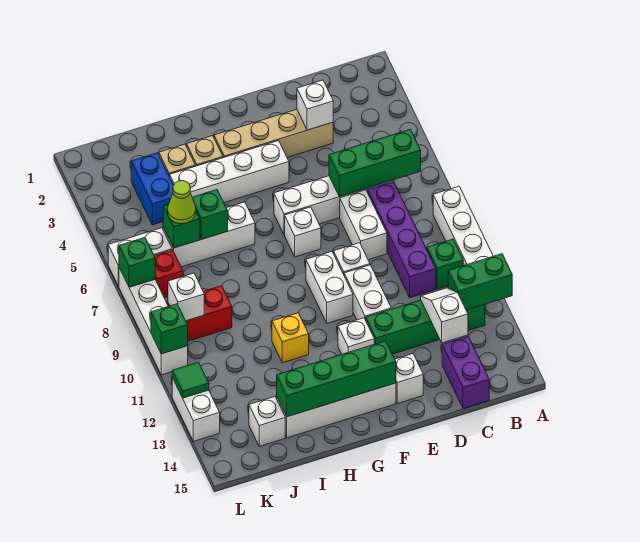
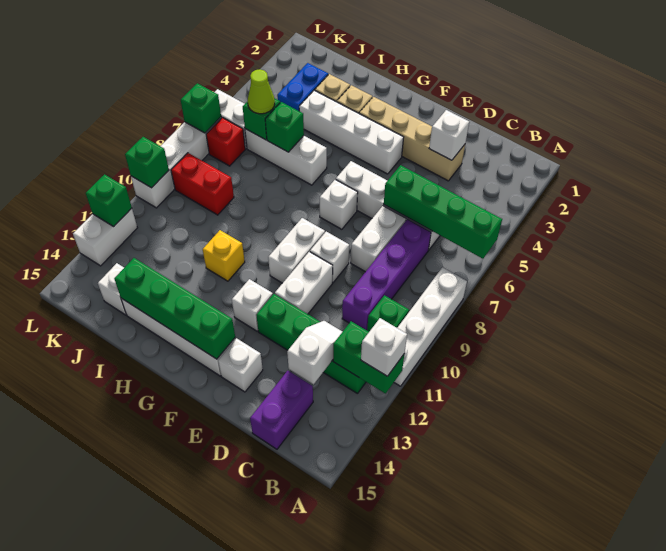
green 1x3 brick [329,130,421,197] -> green 1x4 brick [384,165,502,259]
white 1x1 brick [168,273,204,321] -> white 1x1 brick moved to [361,318,407,376]
green 1x1 tile [172,362,209,398] -> green 1x1 brick [86,174,132,227]

